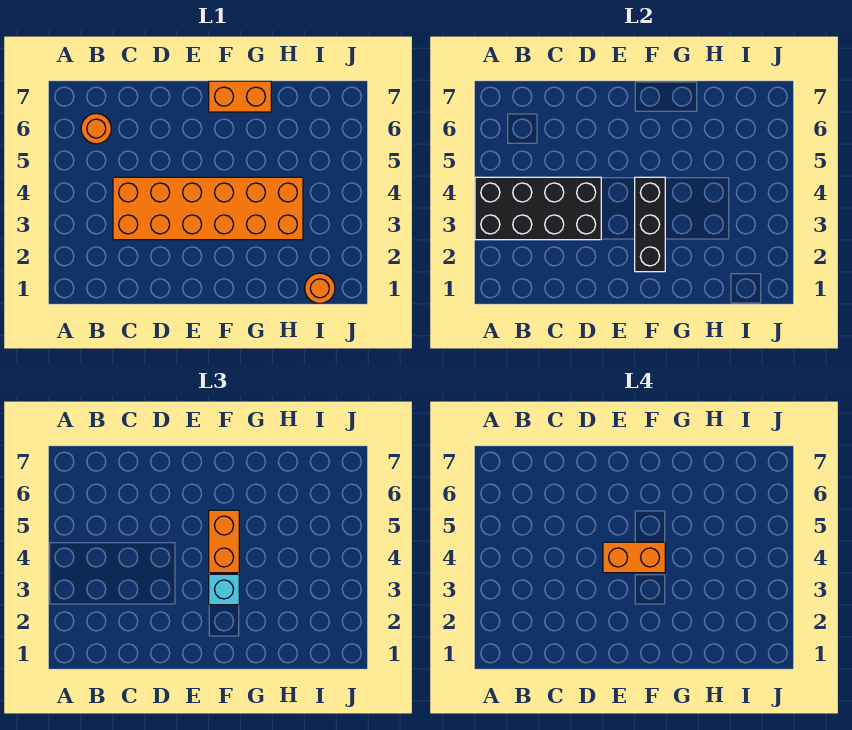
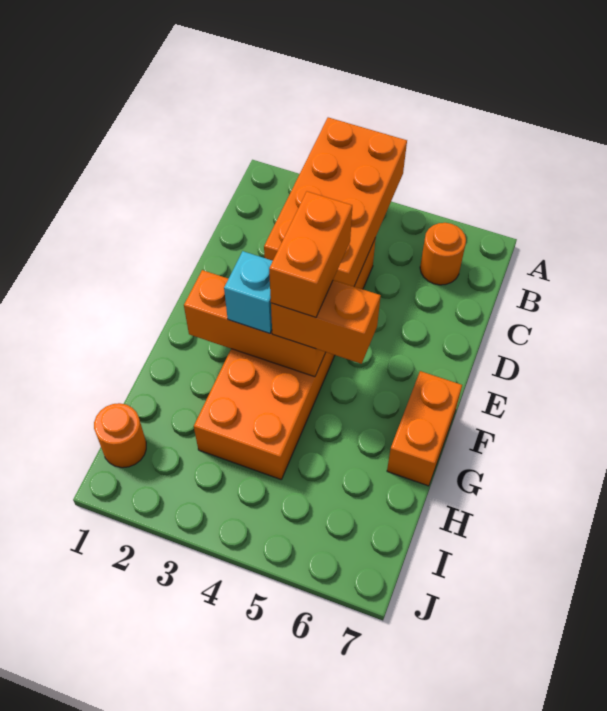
black 2x4 brick [475,177,601,240] -> orange 2x4 brick [264,117,407,286]
black 1x3 brick [635,177,665,272] -> orange 1x3 brick [184,270,326,377]

